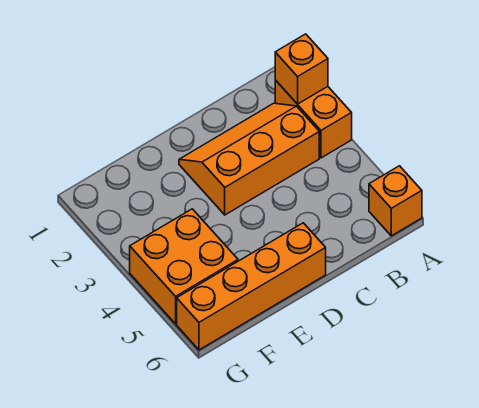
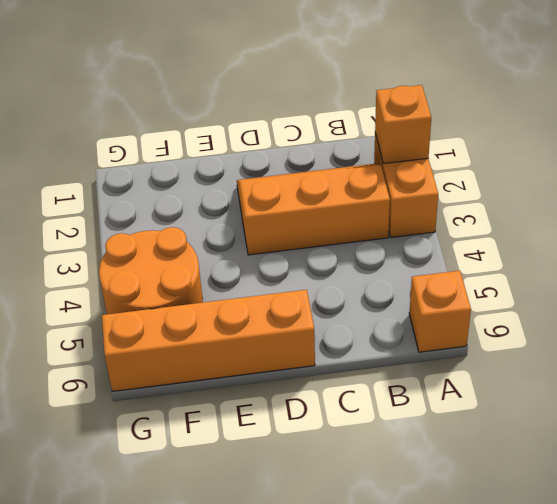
orange 2x2 brick [130,209,238,324] -> orange 2x2 round brick [99,227,203,314]

